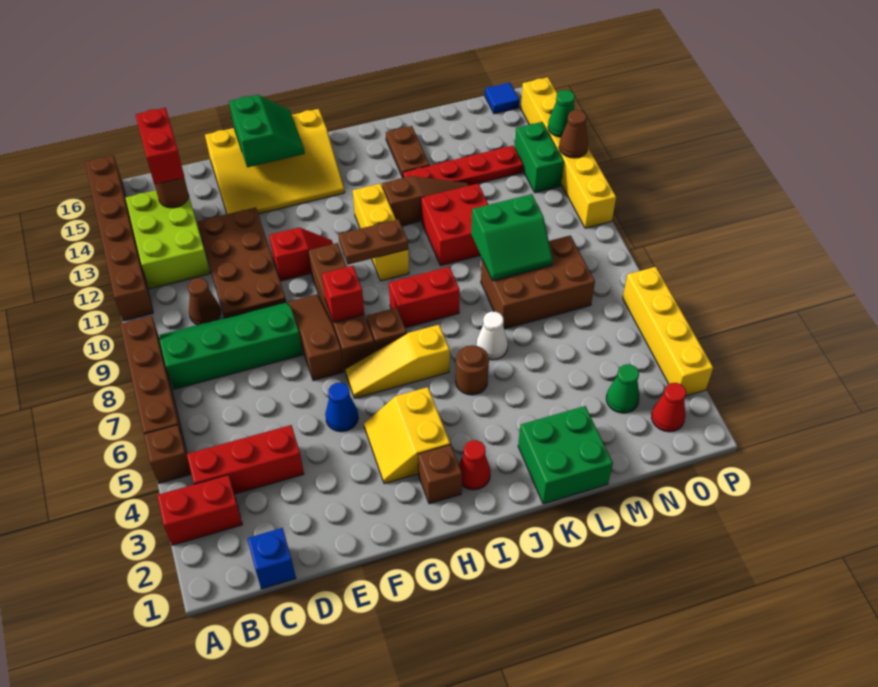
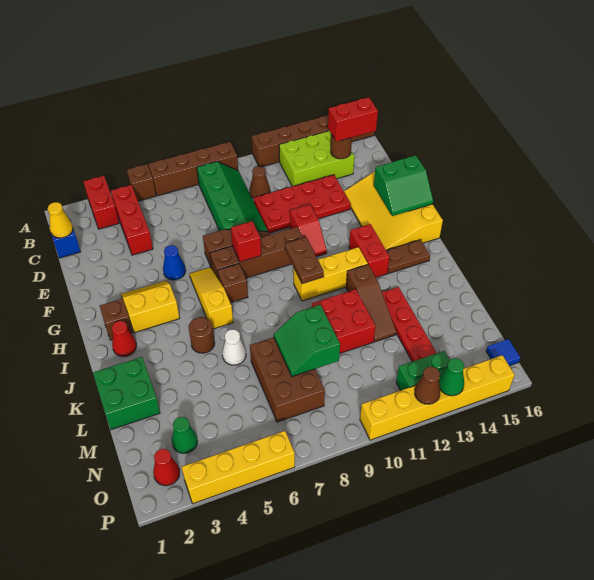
none -> yellow 1x1 cone [48,202,73,238]
brown 2x4 plate [198,207,286,318] -> red 2x4 plate [254,175,351,233]
red 1x2 brick [389,267,460,328] -> red 1x2 brick moved to [349,224,390,277]
brown 1x2 plate [386,126,430,178] -> brown 1x2 plate moved to [386,240,430,273]

